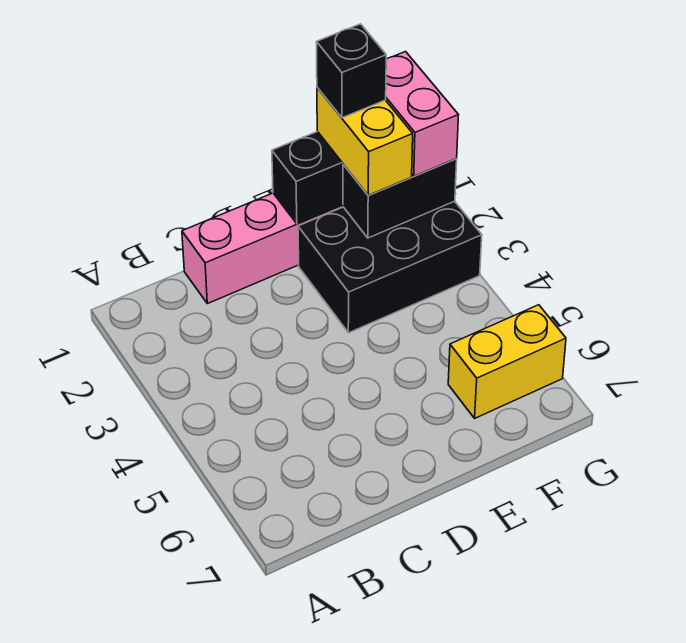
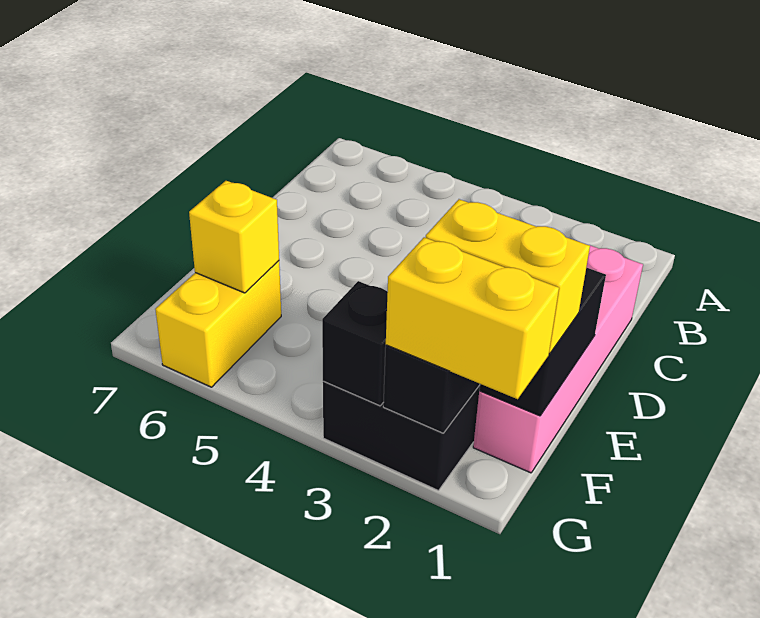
black 1x1 brick [317,24,386,118] -> black 1x1 brick moved to [322,281,388,406]
none -> yellow 1x1 brick [189,181,279,293]
pink 1x2 brick [386,52,458,176] -> yellow 1x2 brick [386,237,559,399]

